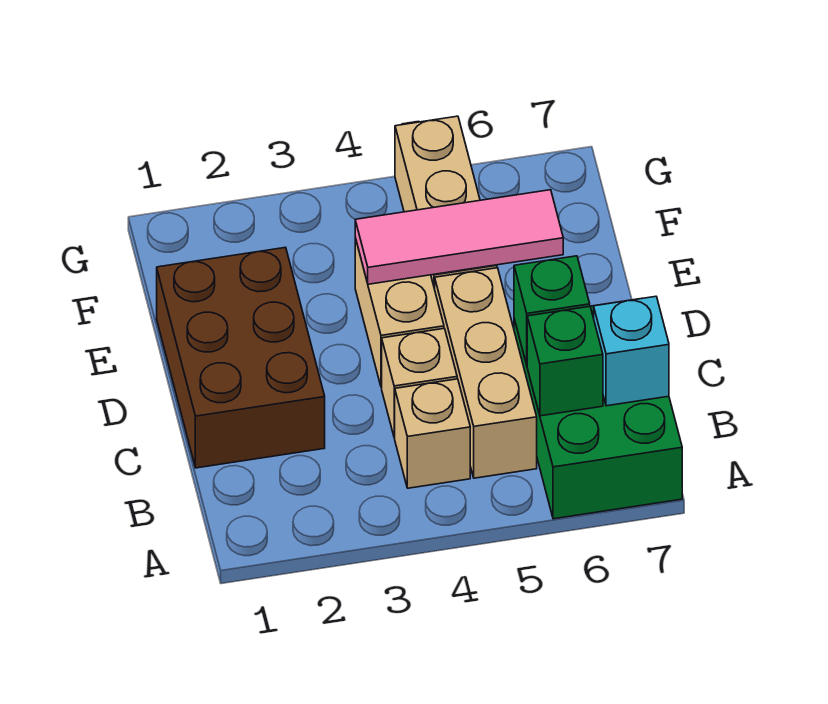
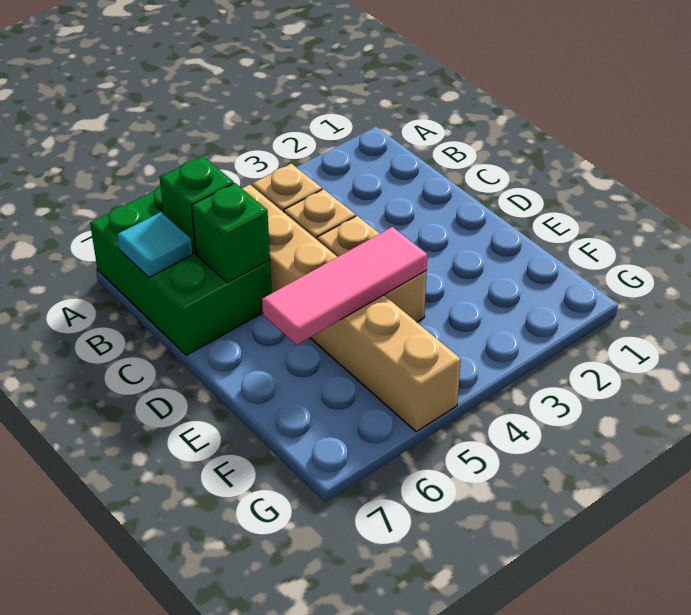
cyan 1x1 brick [594,296,669,406] -> cyan 1x1 tile [117,212,193,277]
brown 2x3 brick [157,247,325,468] -> none

